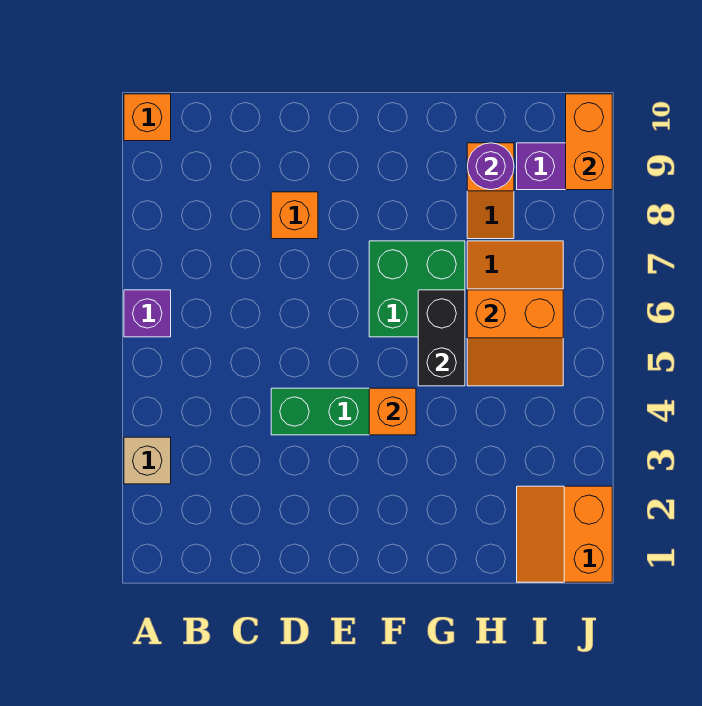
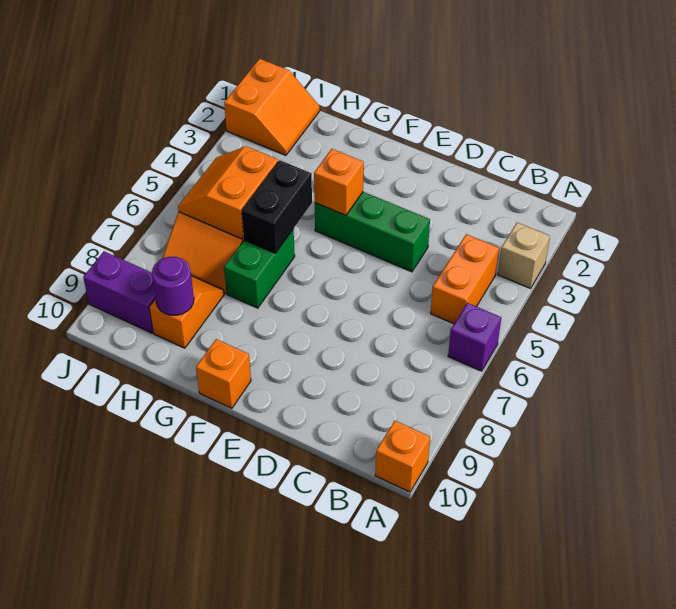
orange 1x1 brick [271,192,318,239] -> orange 1x1 brick moved to [196,339,251,408]
green 2x2 brick [369,241,465,337] -> green 1x2 brick [224,229,295,308]
orange 2x2 slope [467,290,563,386] -> orange 2x2 slope turned to [178,146,278,239]
orange 1x2 brick [566,94,612,190] -> orange 1x2 brick moved to [431,234,499,324]

